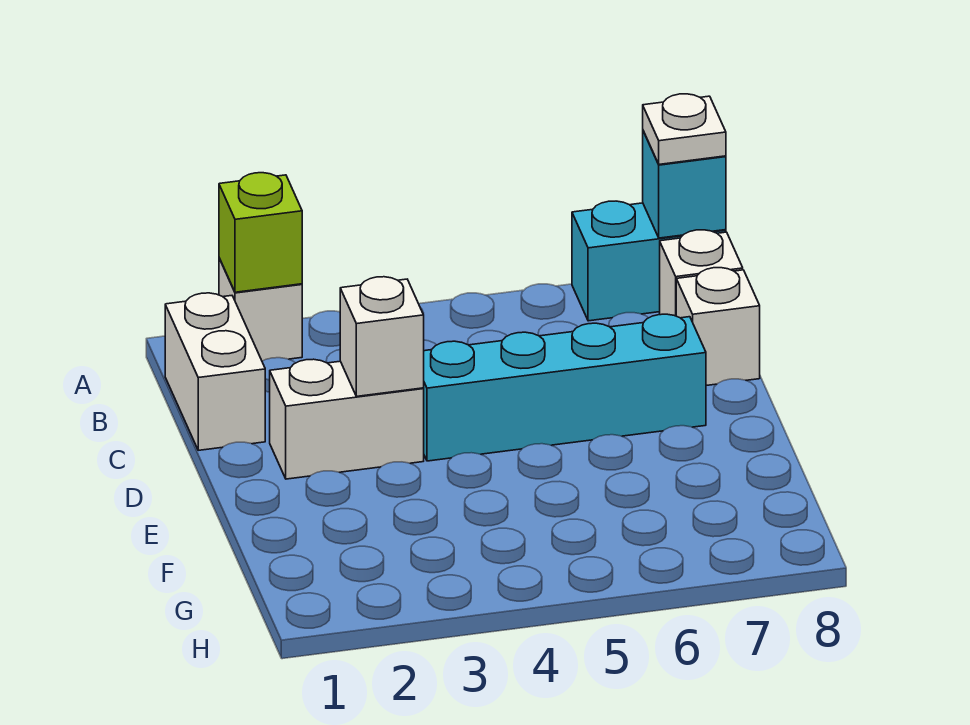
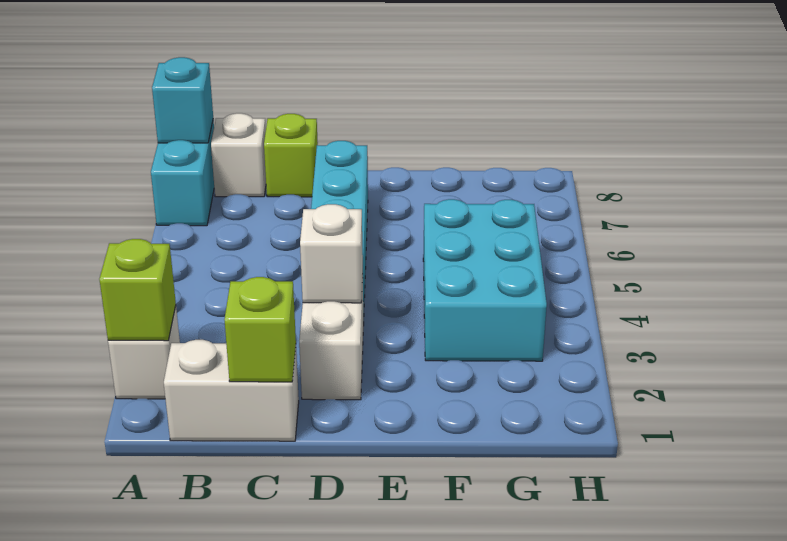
white 1x1 plate [643,94,726,164] -> none
none -> lime 1x1 brick [224,277,296,382]
white 1x1 brick [676,268,760,386] -> lime 1x1 brick [264,114,318,197]
none -> cyan 2x3 brick [423,199,547,361]

